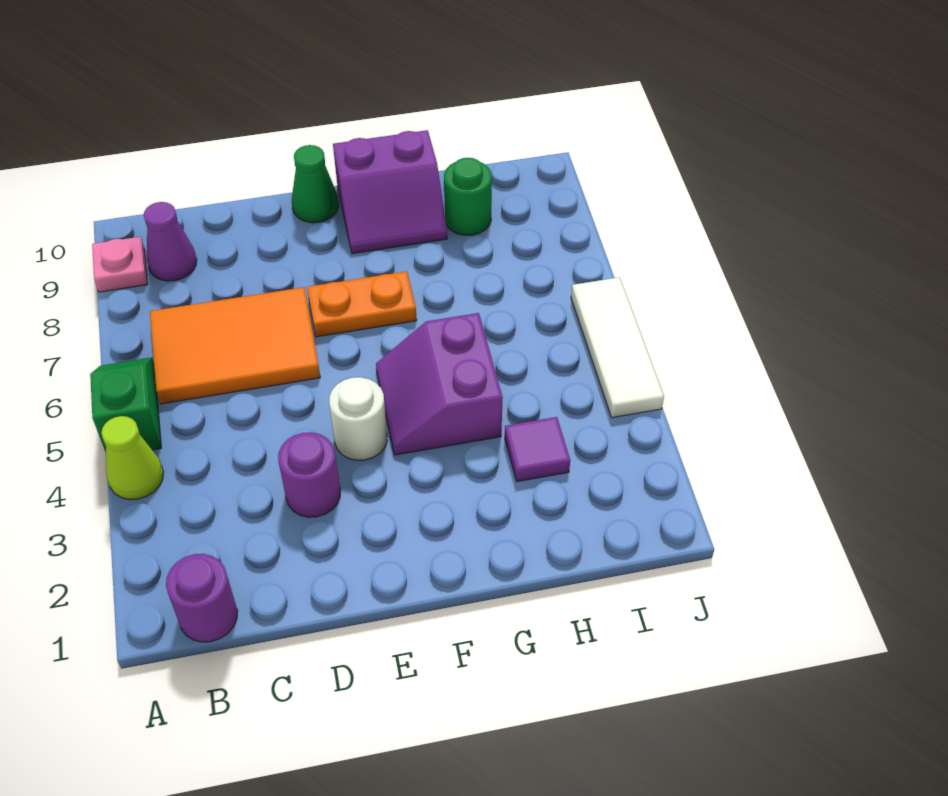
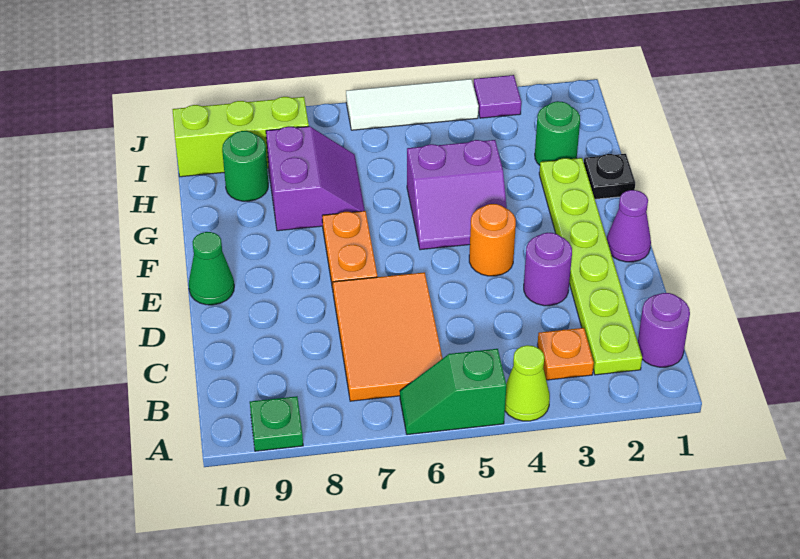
pink 1x1 plate [92,237,148,292] -> green 1x1 plate [250,396,303,451]
none -> lime 1x6 plate [539,158,642,375]
none -> orange 1x1 plate [537,328,594,380]
purple 1x1 cone [144,202,197,281] -> purple 1x1 cone moved to [607,190,651,262]
white 1x1 round brick [329,377,387,460] -> orange 1x1 round brick [469,204,516,276]
purple 2x2 slope [333,130,447,254] -> purple 2x2 slope moved to [266,126,365,231]
none -> black 1x1 plate [584,154,635,199]
none -> green 1x1 round brick [535,101,580,165]
purple 1x1 tile [505,417,570,482] -> purple 1x1 tile moved to [474,75,521,118]
none -> lime 1x3 brick [172,97,309,177]

